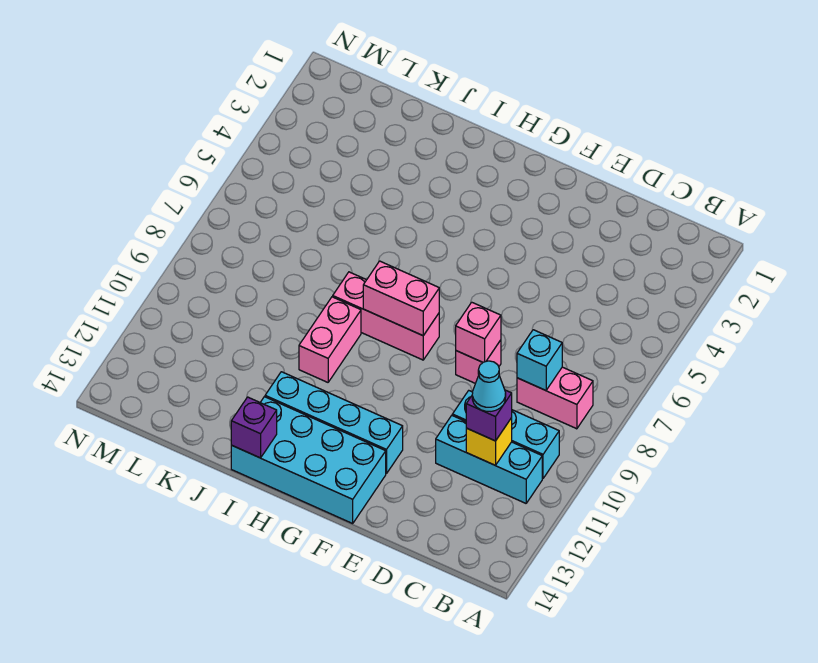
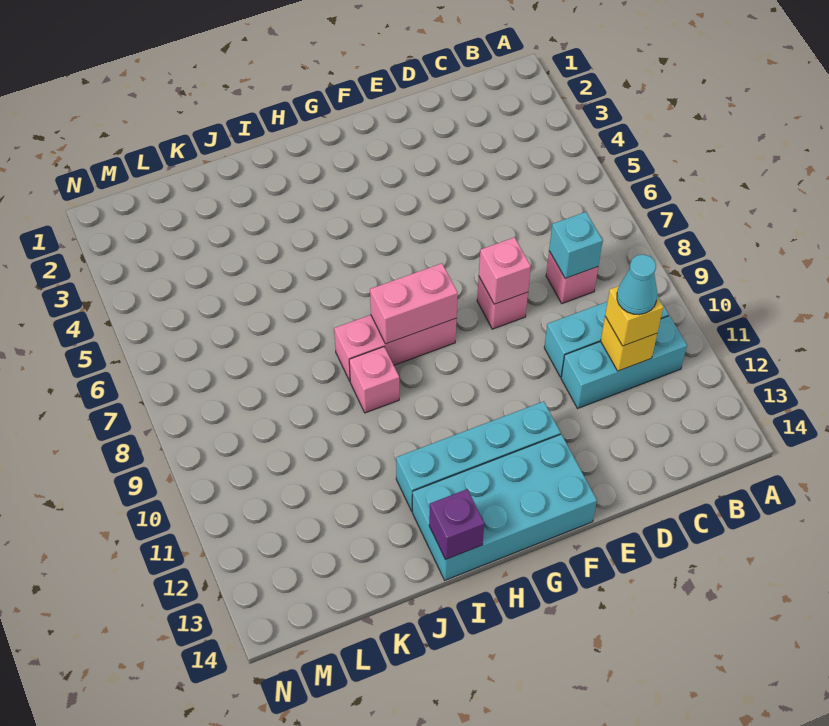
pink 1x2 brick [517,367,593,429] -> pink 1x1 brick [546,251,598,303]
purple 1x1 brick [466,390,512,441] -> yellow 1x1 brick [605,286,663,346]
pink 1x2 brick [299,297,361,382] -> pink 1x1 brick [349,347,399,413]

